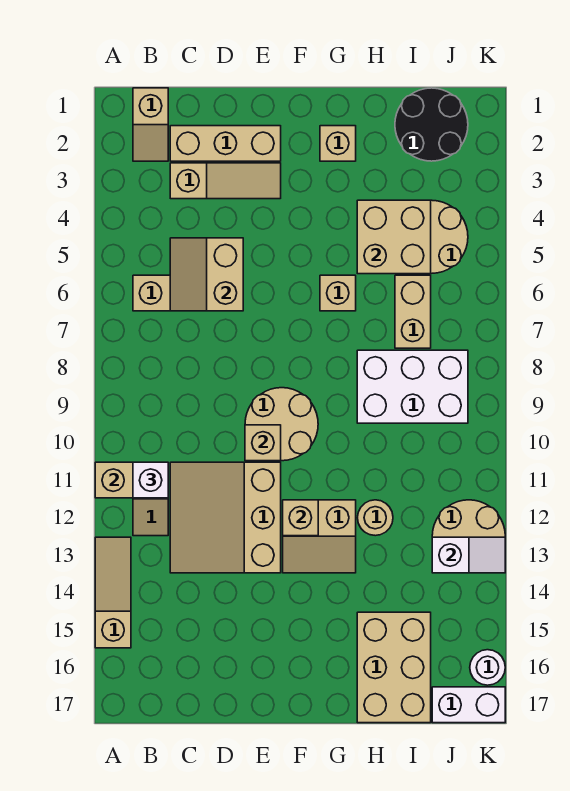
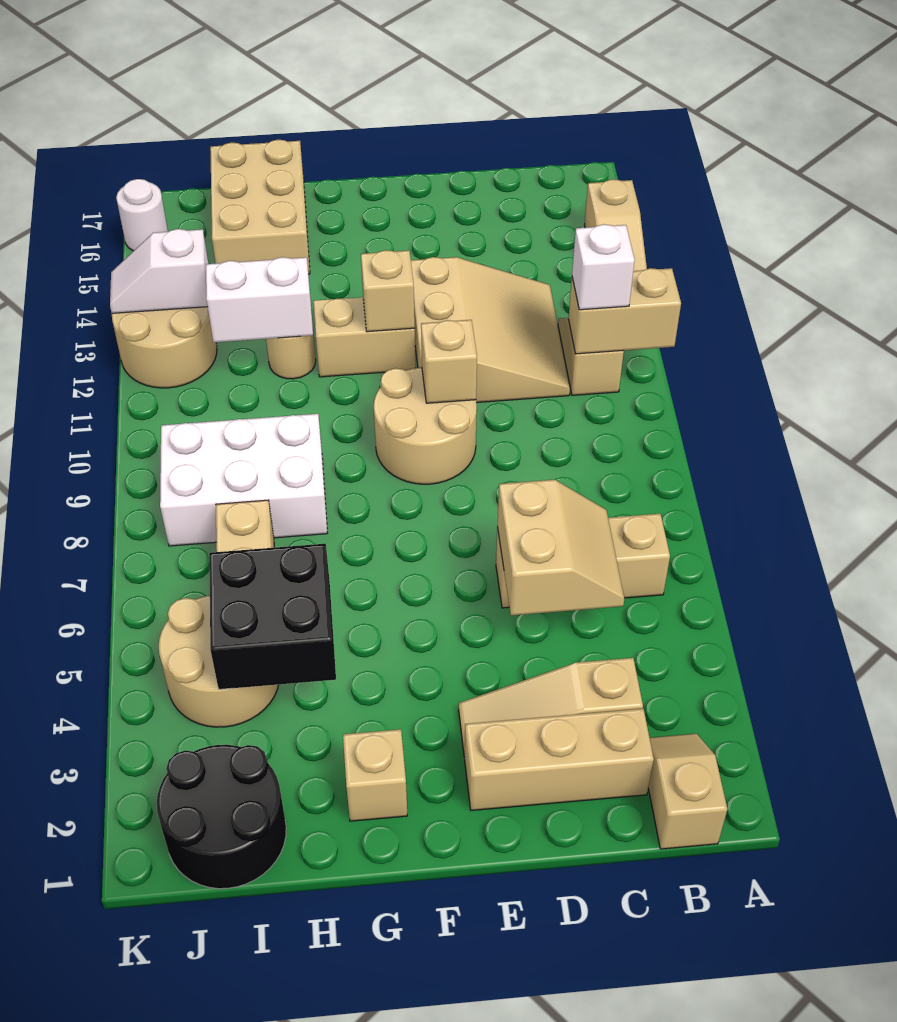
tan 1x1 brick [320,275,356,311] -> none
tan 2x2 brick [357,200,431,274] -> black 2x2 brick [209,544,336,689]
white 1x2 brick [432,687,505,723] -> white 1x2 brick moved to [206,257,313,342]

